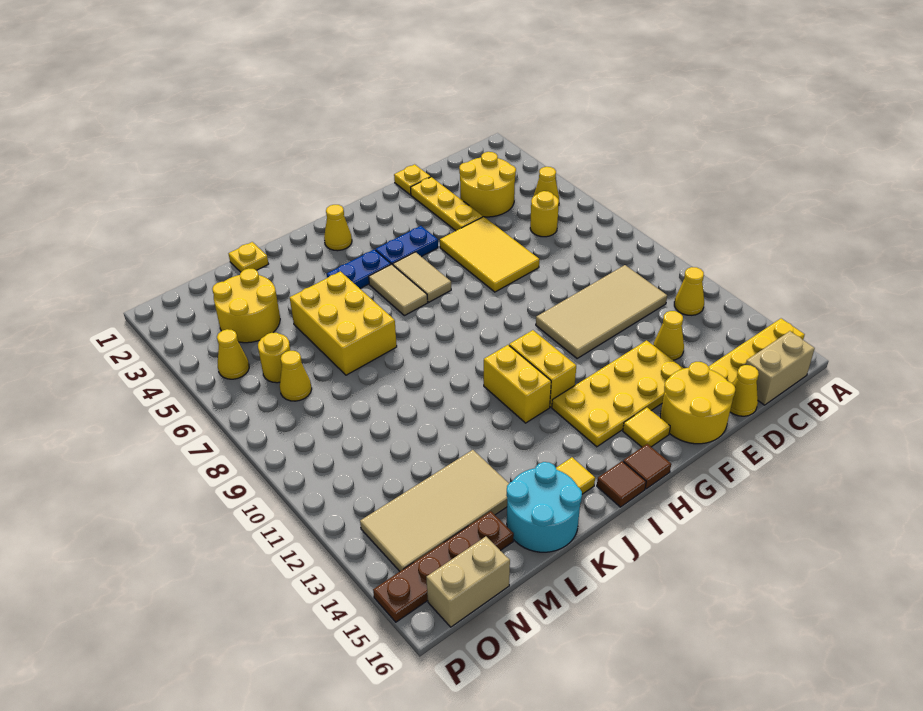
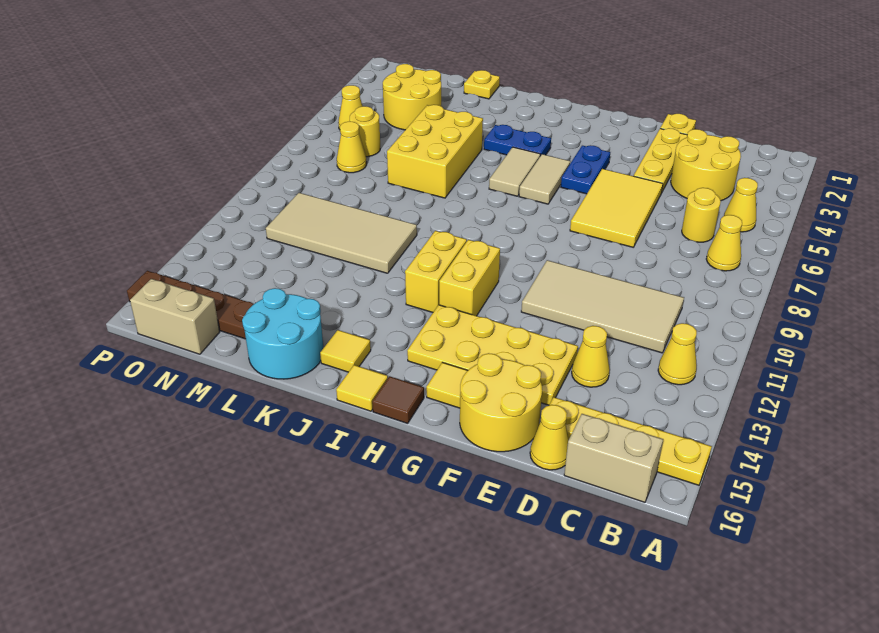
blue 1x2 plate [376,226,438,265] -> blue 1x2 plate turned to [561,145,610,194]
yellow 1x1 cone [324,205,352,251] -> yellow 1x1 cone moved to [706,215,742,271]
brown 1x1 tile [597,461,646,507] -> yellow 1x1 tile [336,365,388,411]
tan 2x4 tile [360,450,509,571] -> tan 2x4 tile moved to [266,193,417,273]

